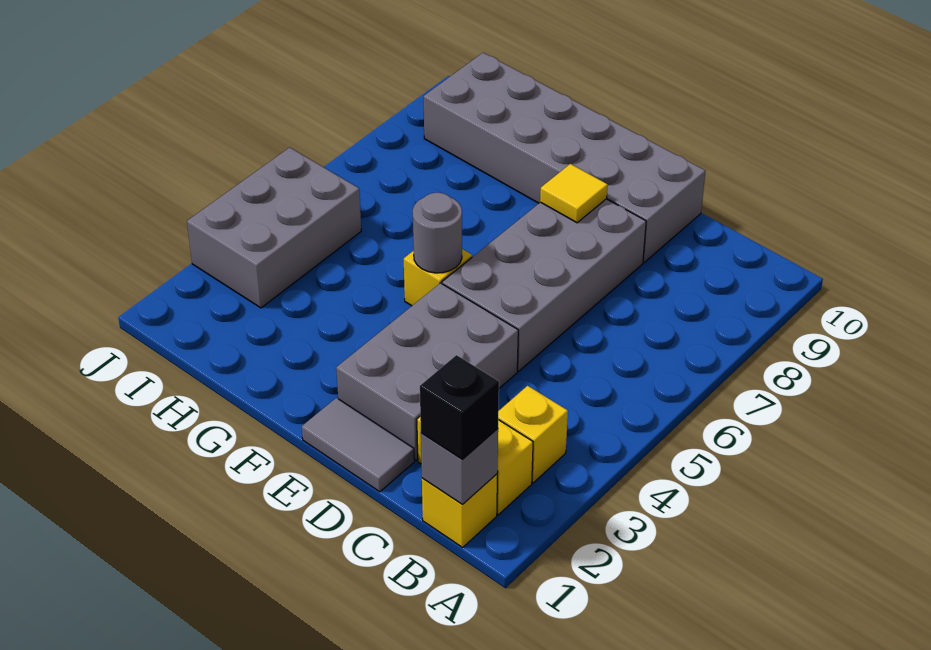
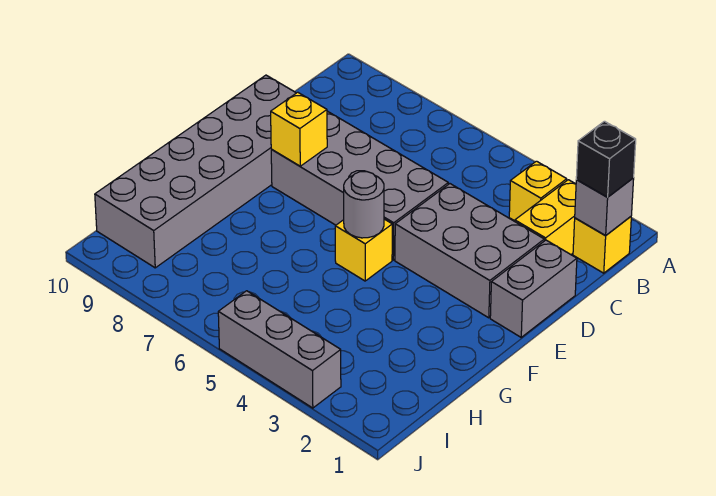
grey 1x2 tile [302,398,414,492] -> grey 1x2 brick [490,240,577,337]
yellow 1x1 tile [540,164,608,223] -> yellow 1x1 brick [271,92,327,166]
grey 2x3 brick [187,147,361,308] -> grey 1x3 brick [218,291,341,408]

